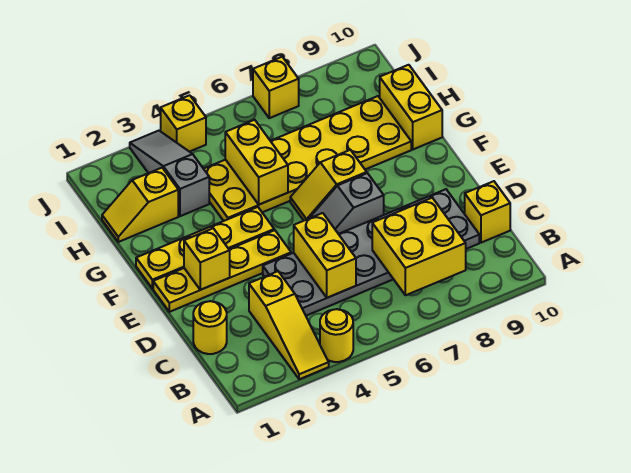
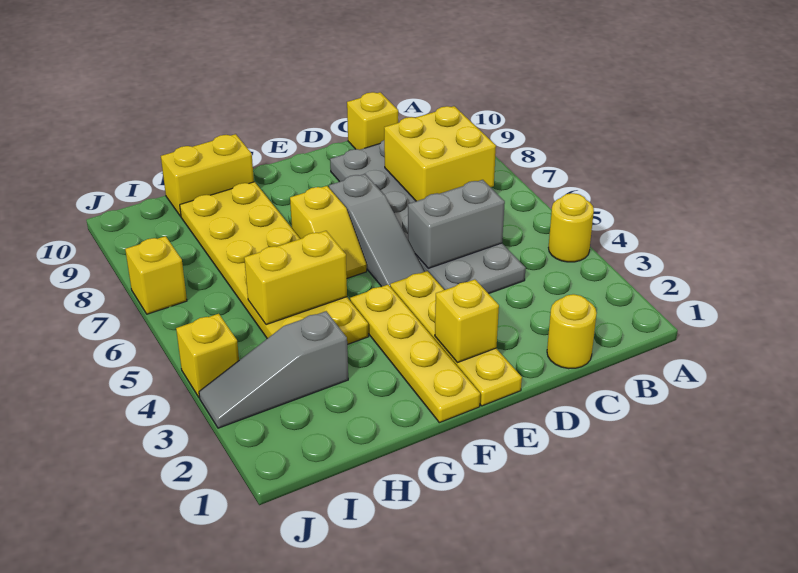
yellow 1x3 slope [249,271,329,379] -> none
yellow 1x2 brick [294,213,356,298] -> grey 1x2 brick [408,180,505,268]
grey 1x2 slope [310,173,384,234] -> grey 1x3 slope [329,174,424,287]
yellow 1x2 slope [102,168,178,242] -> none

